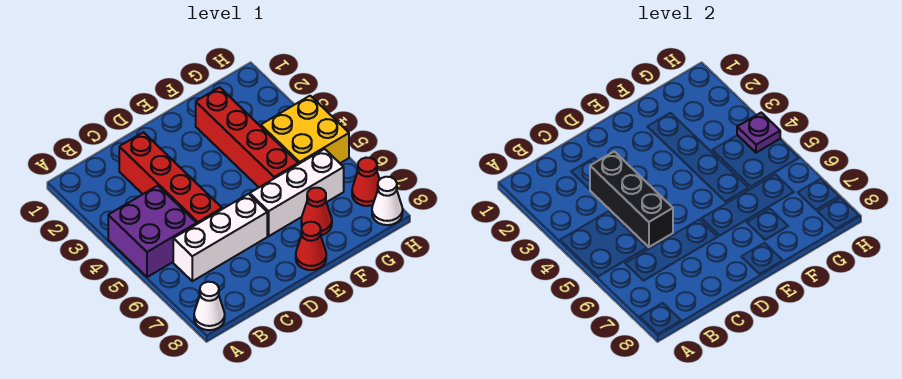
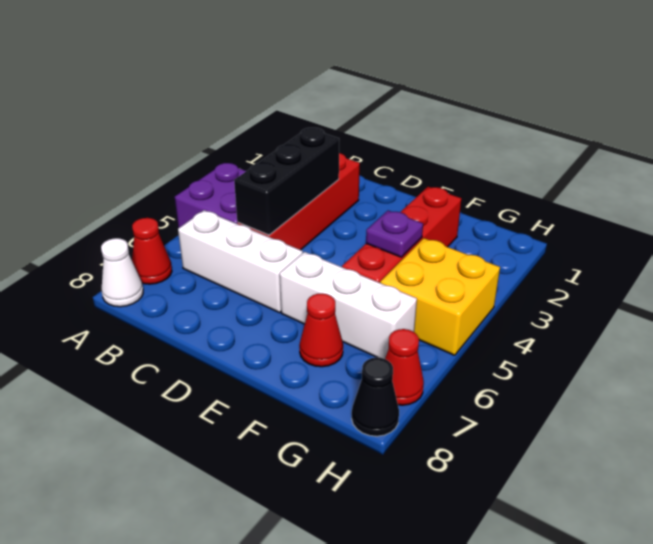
red 1x1 cone [296,222,326,270] -> red 1x1 cone moved to [132,218,172,284]
purple 1x1 plate [737,113,780,153] -> purple 1x1 plate moved to [366,211,423,257]
white 1x1 cone [372,177,403,225] -> black 1x1 cone [352,358,399,436]

